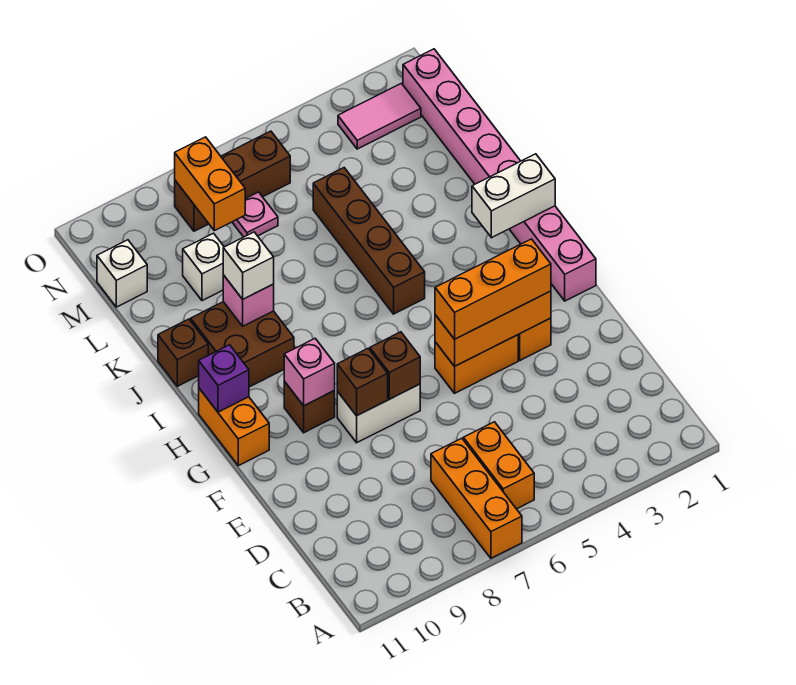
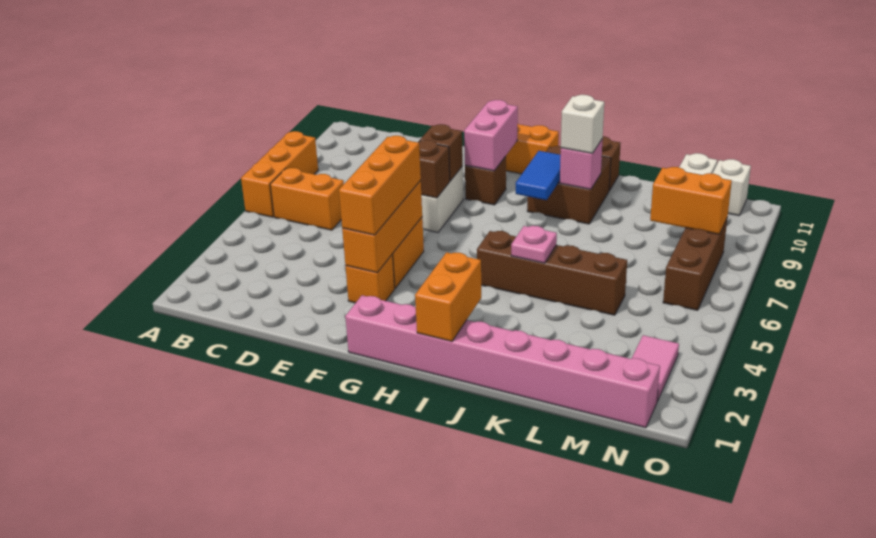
orange 1x3 brick [431,438,522,558] -> orange 1x3 brick turned to [241,131,318,217]
pink 1x1 brick [284,339,335,406] -> pink 1x2 brick [464,100,518,171]
purple 1x1 brick [199,345,249,412] -> none
white 1x2 brick [472,154,555,238] -> orange 1x2 brick [415,252,481,341]
none -> blue 1x2 tile [516,151,561,200]
white 1x1 brick [183,233,224,301] -> white 1x1 brick moved to [712,159,751,216]
pink 1x1 plate [232,192,278,237] -> pink 1x1 plate moved to [511,226,557,263]

